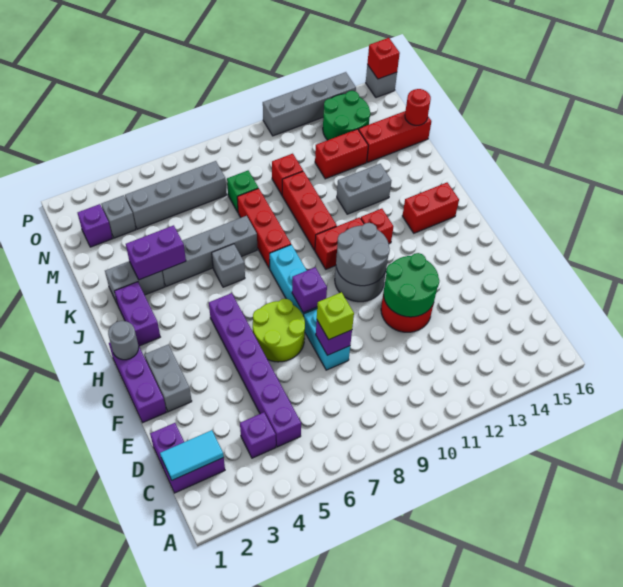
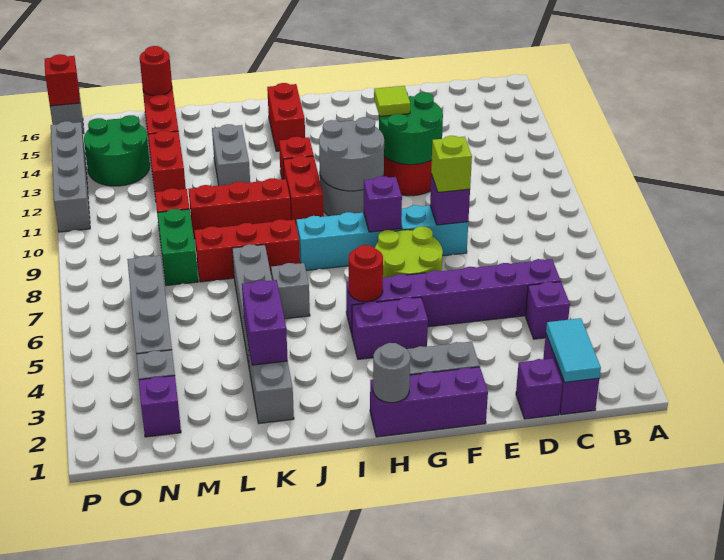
none -> lime 1x1 tile [374,86,410,117]
none -> red 1x1 round brick [349,245,383,302]
purple 1x2 brick [114,282,160,346] -> purple 1x2 brick moved to [352,297,428,359]
green 1x1 brick [227,170,258,212] -> green 1x2 brick [157,209,198,286]

